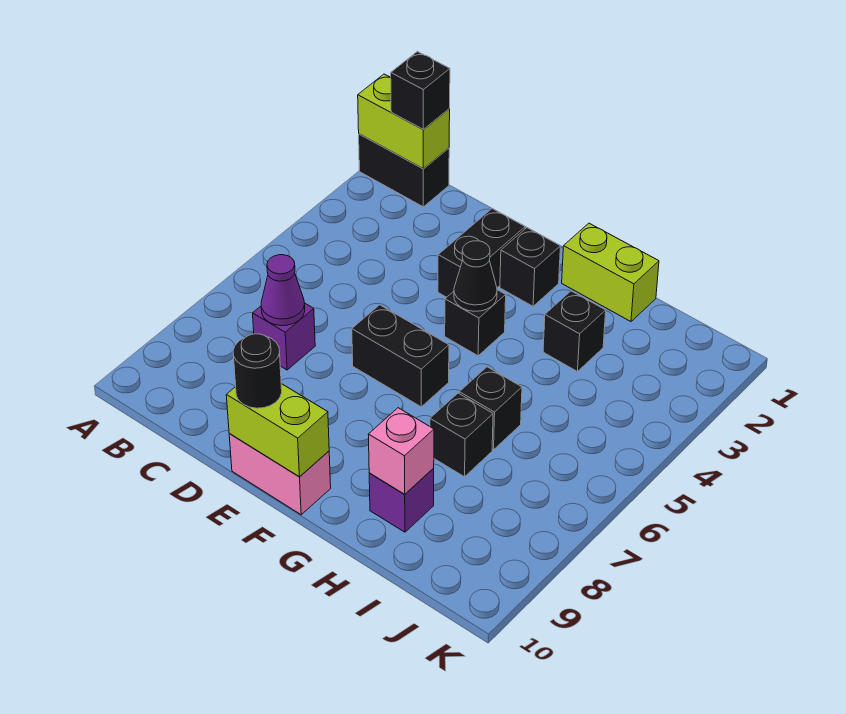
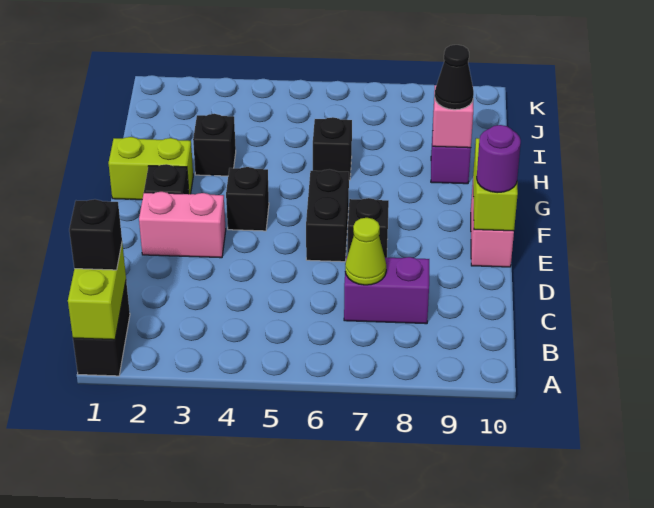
purple 1x1 brick [253,303,315,370] -> purple 1x2 brick [344,256,429,324]
purple 1x1 cone [261,255,305,326] -> lime 1x1 cone [345,218,386,285]
black 1x2 brick [438,209,525,297] -> pink 1x2 brick [139,192,226,258]
black 1x1 round brick [233,334,282,408] -> purple 1x1 round brick [477,125,521,193]
black 1x1 cone [454,241,497,311] -> black 1x1 cone moved to [435,45,474,110]
lime 1x2 brick [562,223,659,322] -> lime 1x2 brick turned to [108,137,193,200]
black 1x1 brick [430,393,493,477] -> black 1x1 brick moved to [348,198,389,258]

